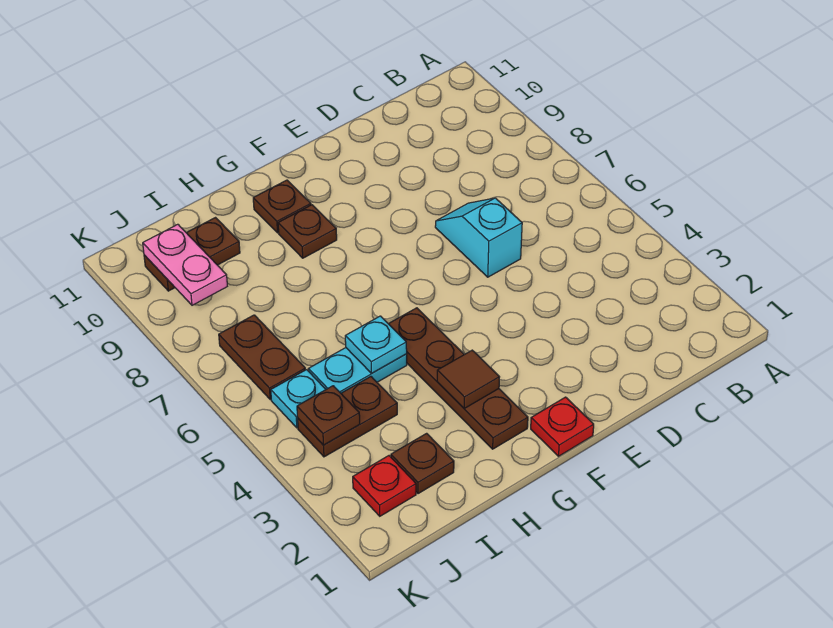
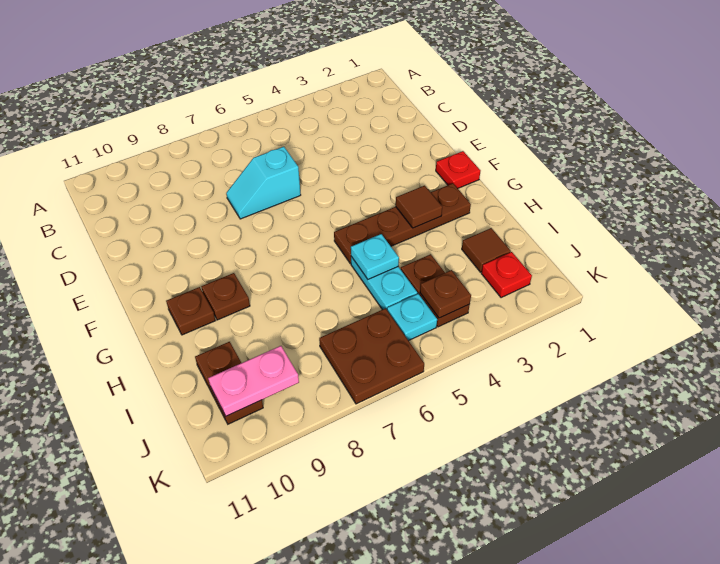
brown 1x1 plate [391,433,454,494] -> brown 1x1 tile [462,228,511,272]
brown 1x2 plate [219,315,305,399] -> brown 2x2 plate [319,308,424,404]

